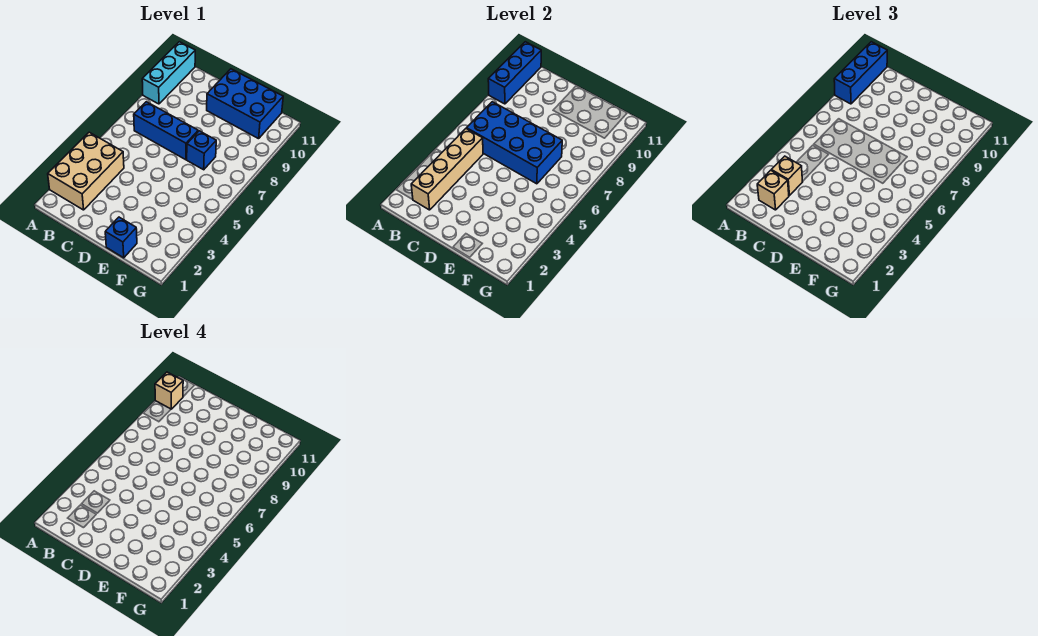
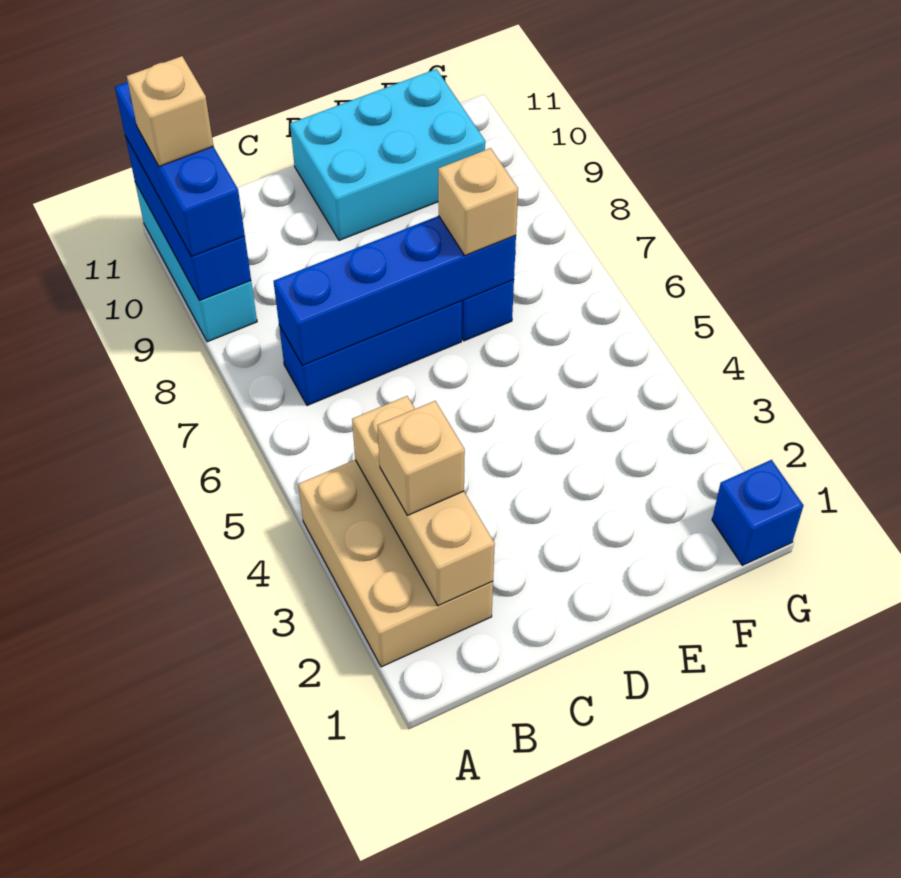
tan 1x4 brick [411,129,483,210] -> tan 1x3 brick [352,396,495,606]
tan 1x1 brick [757,170,789,210] -> tan 1x1 brick moved to [438,148,518,255]
blue 2x4 brick [467,102,562,184] -> blue 1x4 brick [274,216,516,365]
blue 2x3 brick [207,69,283,139] -> cyan 2x3 brick [290,69,485,240]
blue 1x1 brick [105,217,137,258] -> blue 1x1 brick moved to [712,460,804,565]

